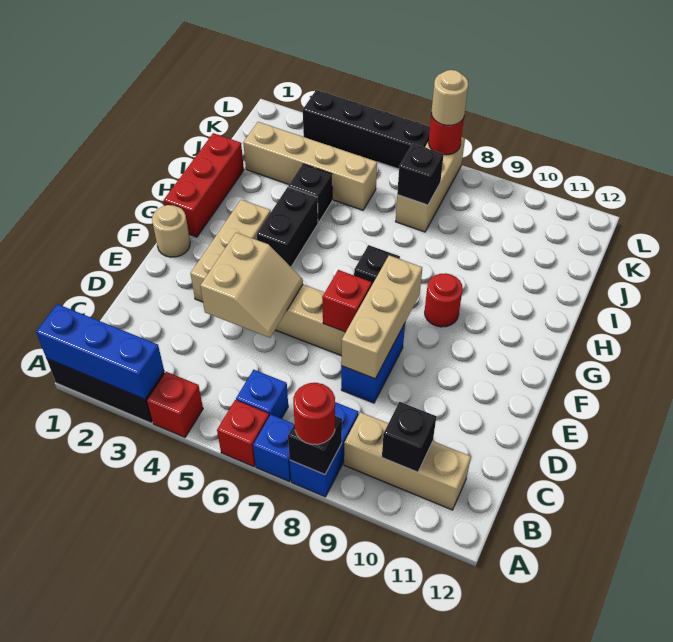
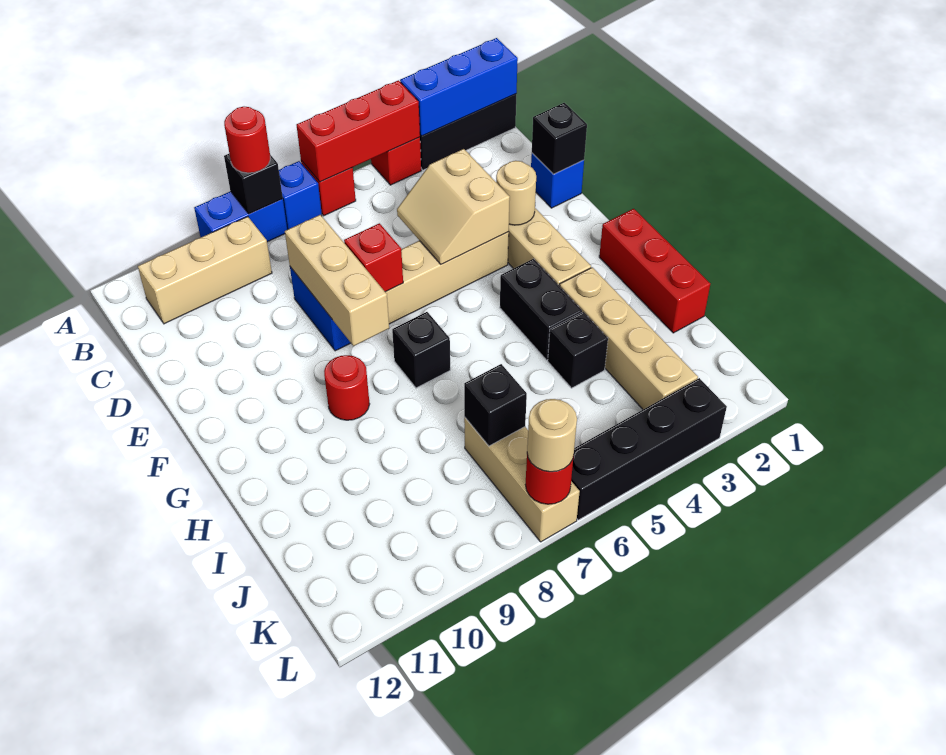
none -> red 1x3 brick [297,80,420,182]
blue 1x2 brick [290,402,358,497] -> blue 1x2 brick turned to [194,191,287,242]
blue 1x1 brick [236,370,288,419] -> blue 1x1 brick moved to [531,153,584,208]
black 1x1 brick [382,402,436,472] -> black 1x1 brick moved to [532,103,587,174]
tan 1x1 round brick [152,205,190,257] -> tan 1x1 round brick moved to [496,161,536,225]
tan 1x4 brick [243,122,377,210] -> tan 1x4 brick turned to [560,267,698,409]

